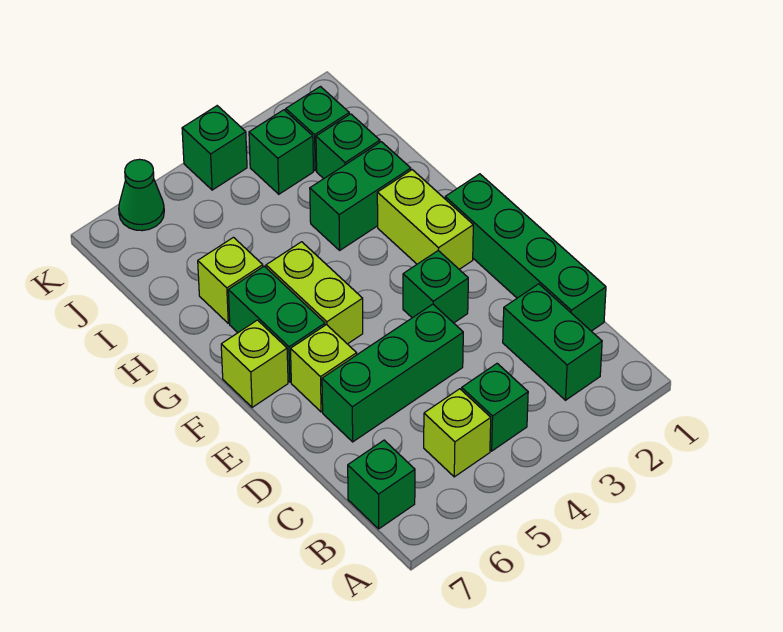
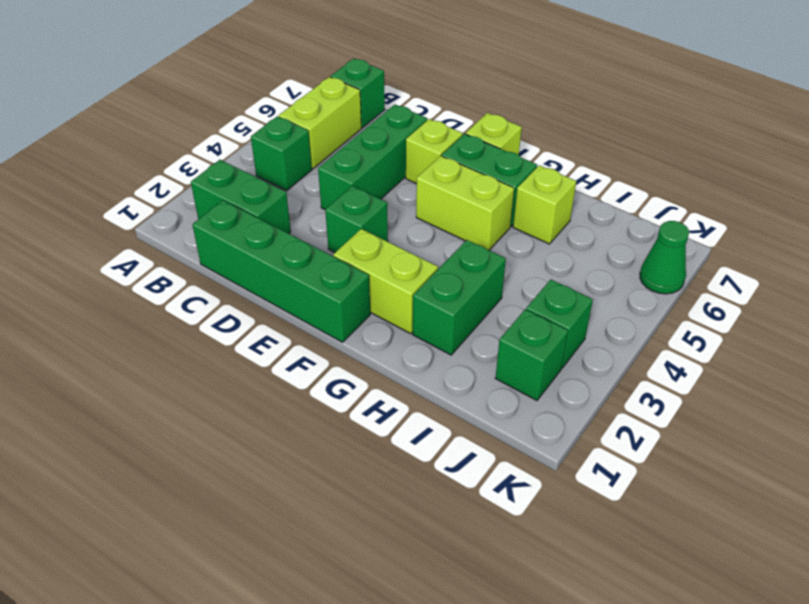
lime 1x1 brick [424,389,491,477] -> lime 1x2 brick [279,77,362,169]
green 1x1 brick [316,114,380,179] -> none
green 1x1 brick [182,106,247,190] -> none

